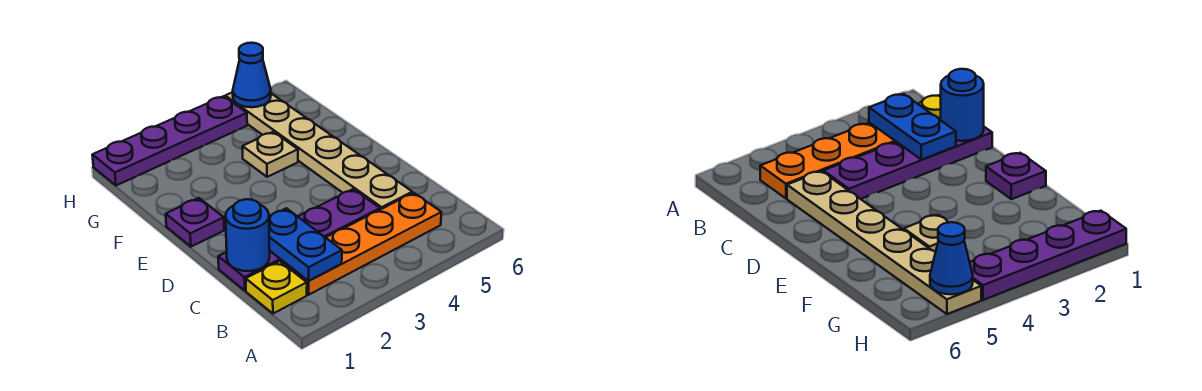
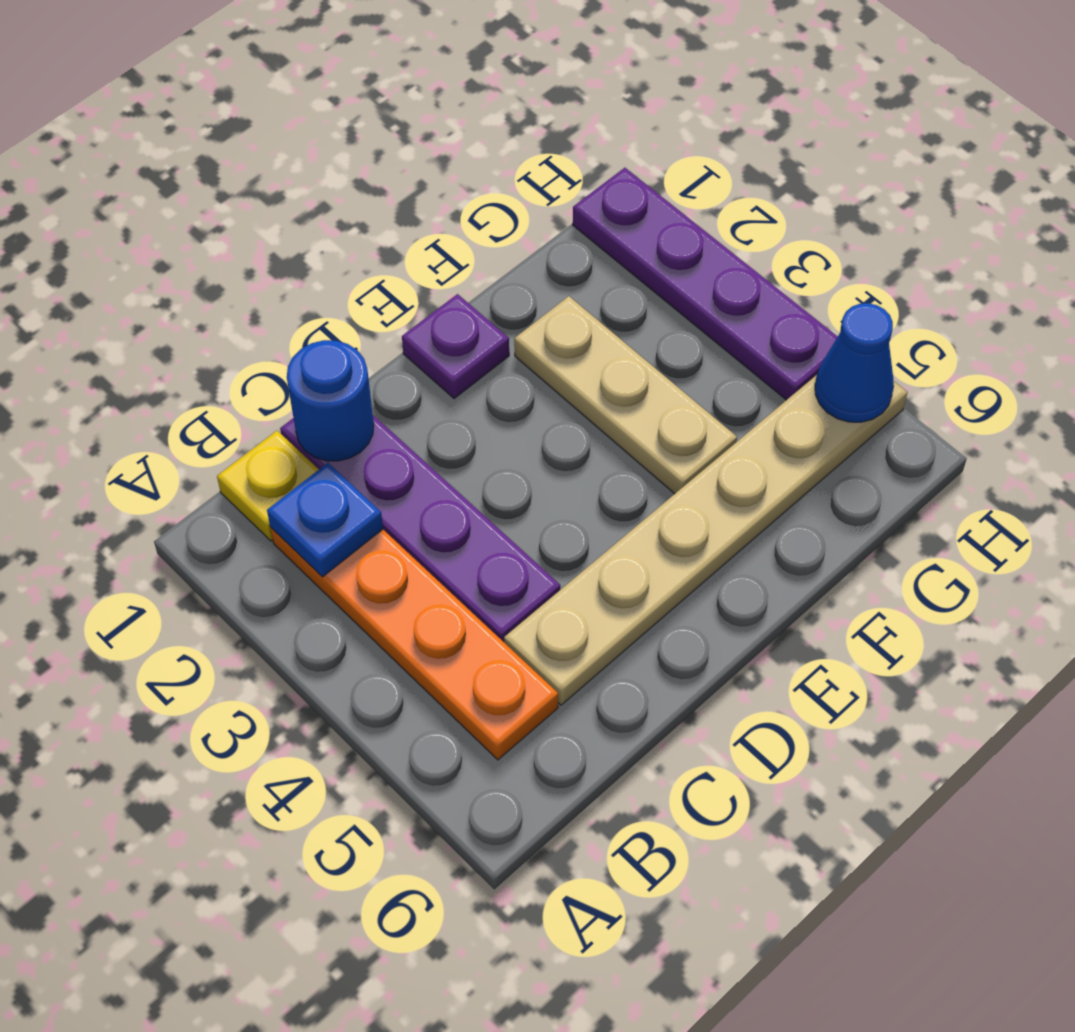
blue 1x2 plate [269,208,342,281] -> blue 1x1 plate [267,463,383,577]
tan 1x1 plate [242,132,298,177] -> tan 1x3 plate [514,296,737,494]

